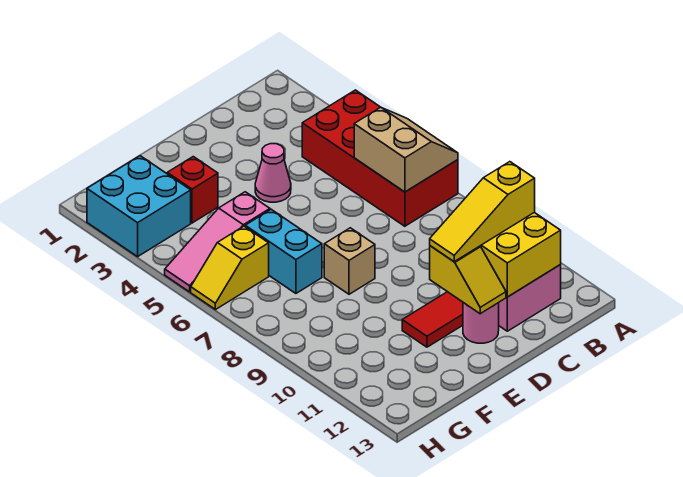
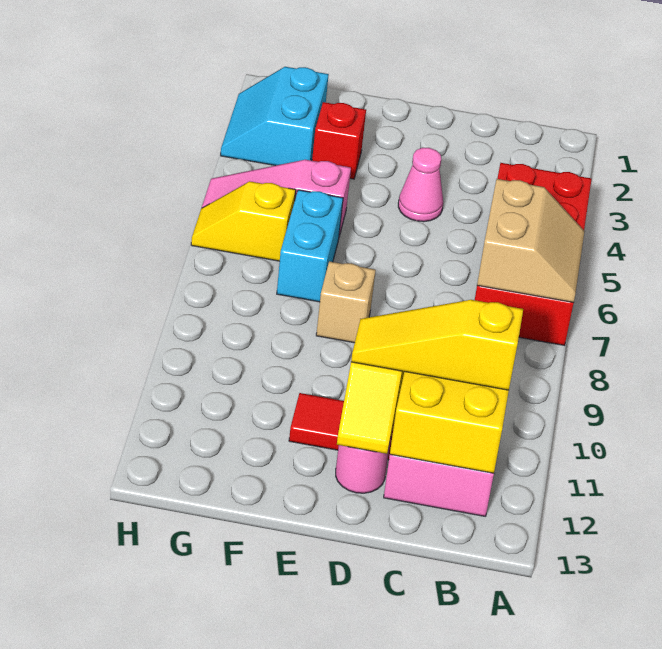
cyan 2x2 brick [87,156,191,257] -> cyan 2x2 slope [221,67,329,166]

